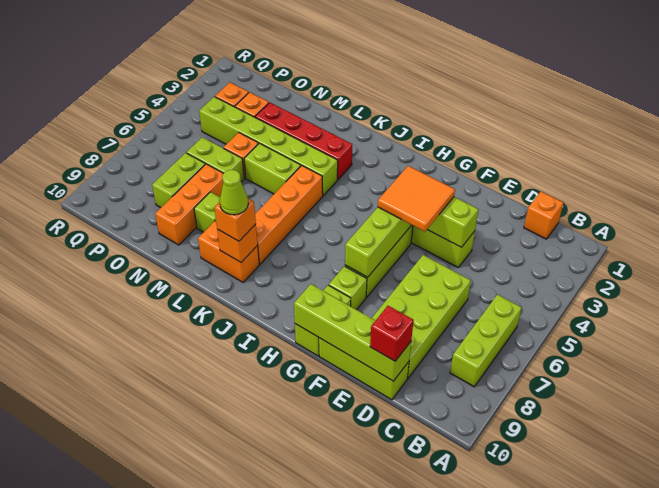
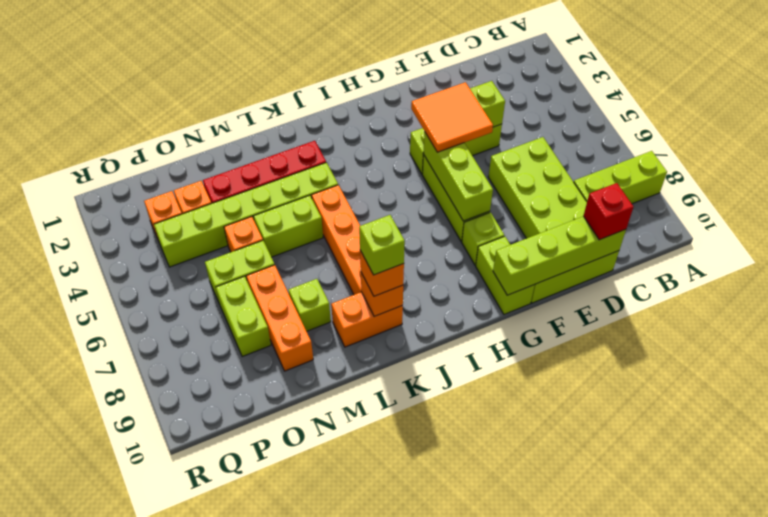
lime 1x3 brick [450,295,522,387] -> lime 1x3 brick turned to [574,151,667,204]
orange 1x1 brick [524,192,563,239] -> none
lime 1x1 cone [220,170,248,215] -> lime 1x1 brick [359,215,405,275]

